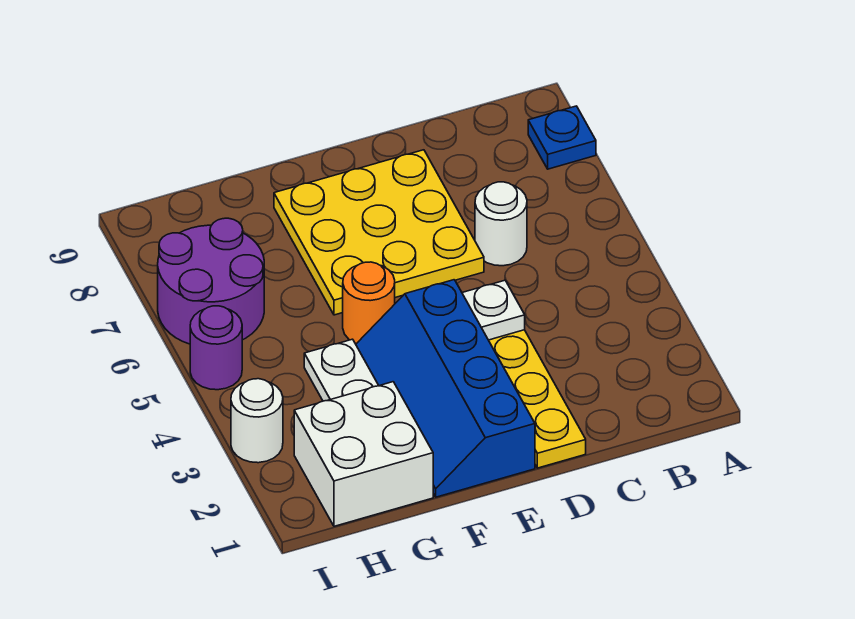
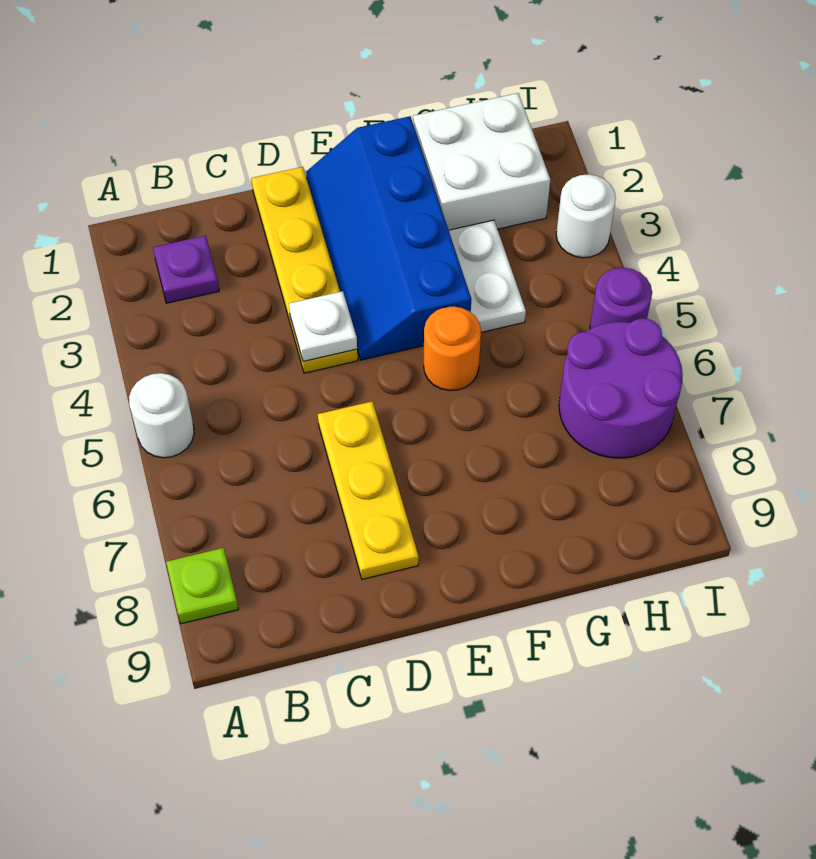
blue 1x1 plate [528,106,596,169] -> lime 1x1 plate [166,548,238,624]
none -> purple 1x1 plate [153,236,219,303]
white 1x1 round brick [475,182,527,266] -> white 1x1 round brick moved to [129,373,194,458]
yellow 3x3 plate [274,150,484,315] -> yellow 1x3 plate [318,401,419,579]
blue 2x4 slope [356,280,535,497] -> blue 2x4 slope turned to [306,116,471,360]

